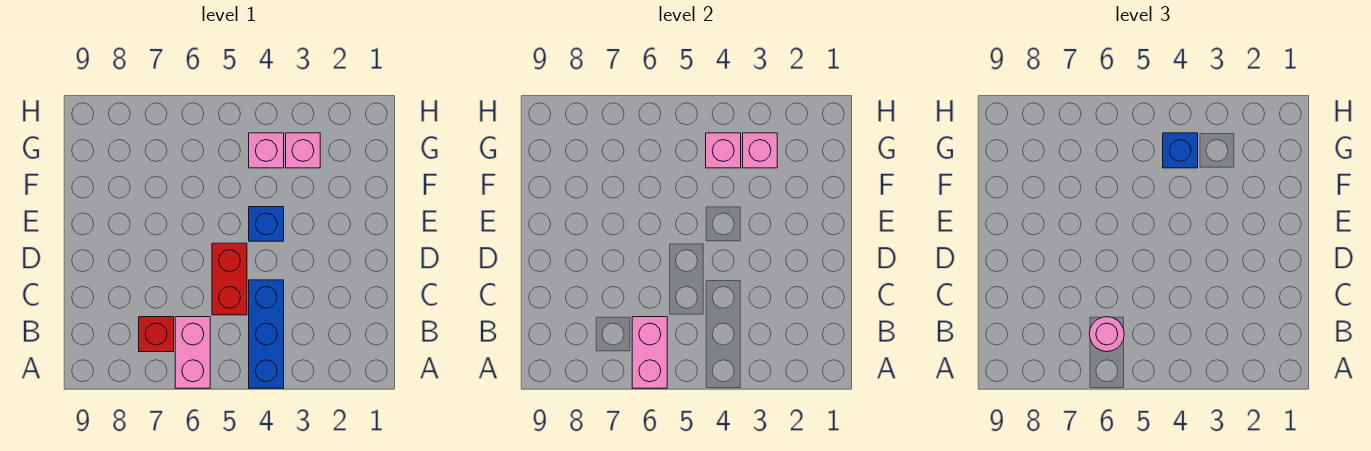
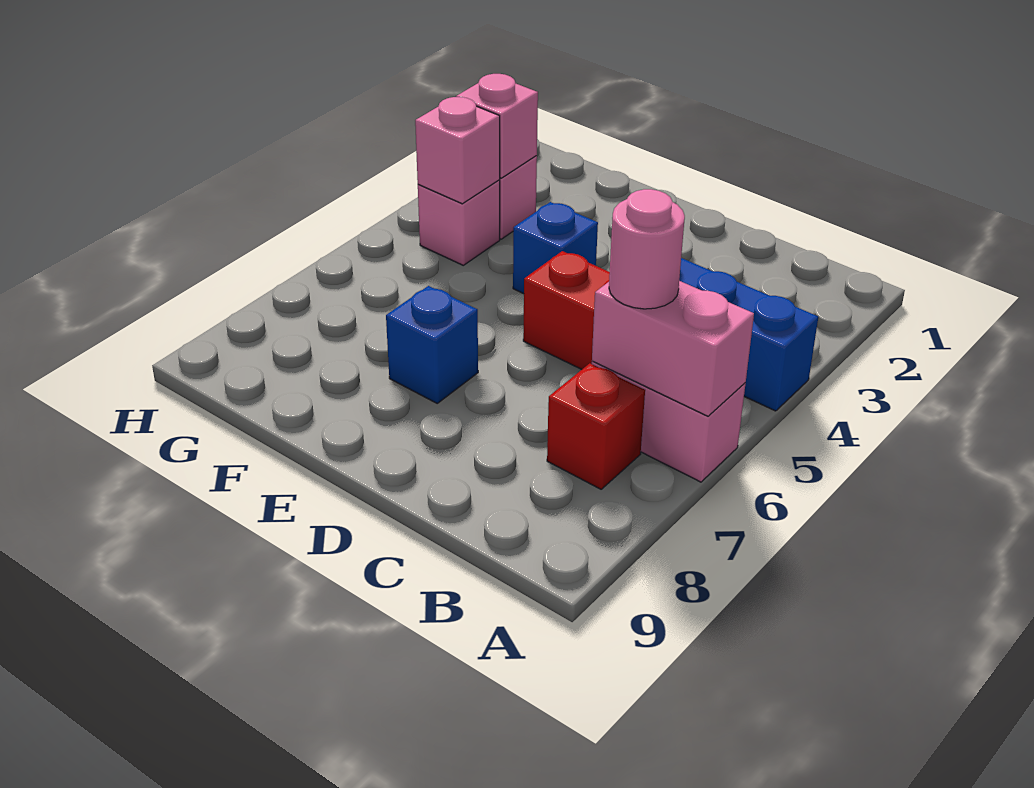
blue 1x1 brick [1163,133,1198,168] -> blue 1x1 brick moved to [386,286,478,403]

